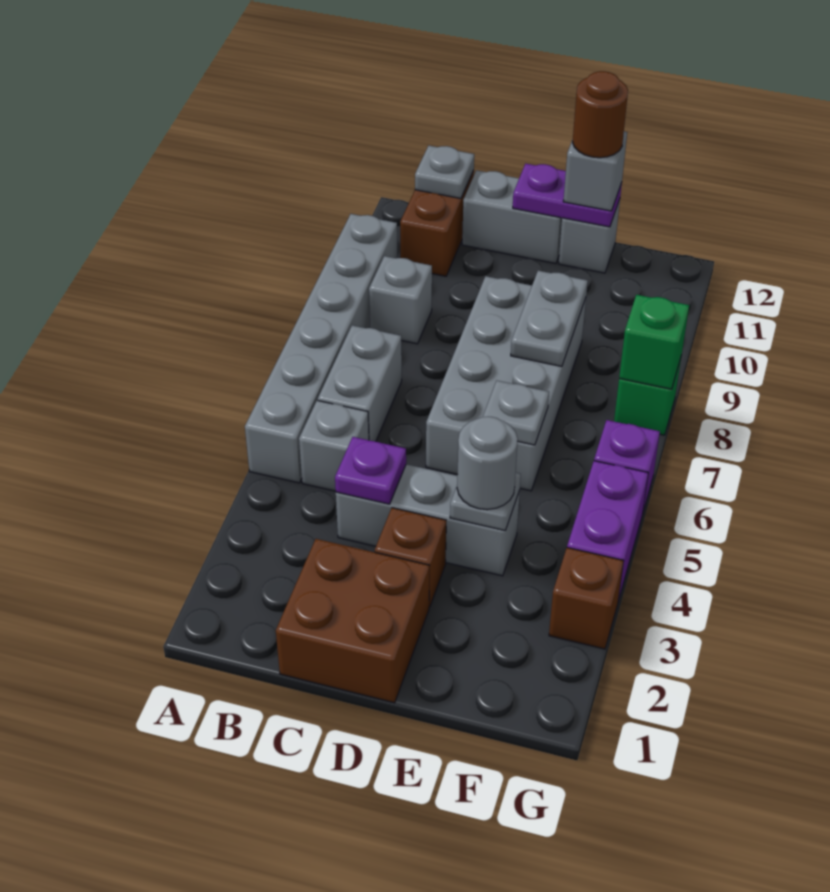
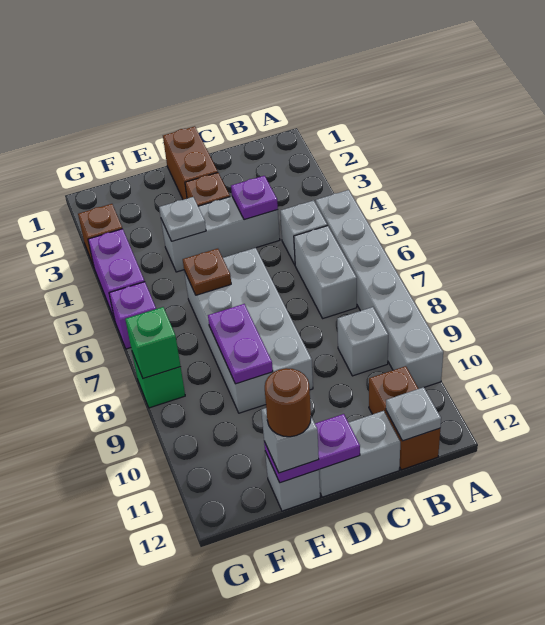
brown 2x2 brick [276,539,429,703] -> brown 1x2 brick [163,126,218,200]
grey 1x1 round brick [457,417,518,510] -> none
grey 1x1 plate [483,381,549,445] -> brown 1x1 plate [183,249,231,295]
grey 1x2 plate [511,271,588,366] -> purple 1x2 plate [208,304,273,384]

